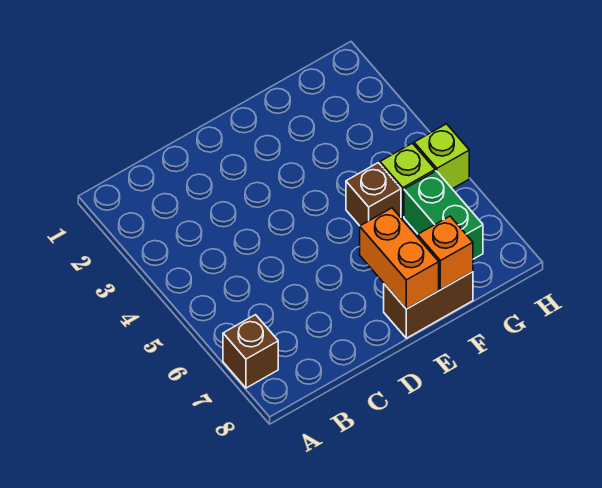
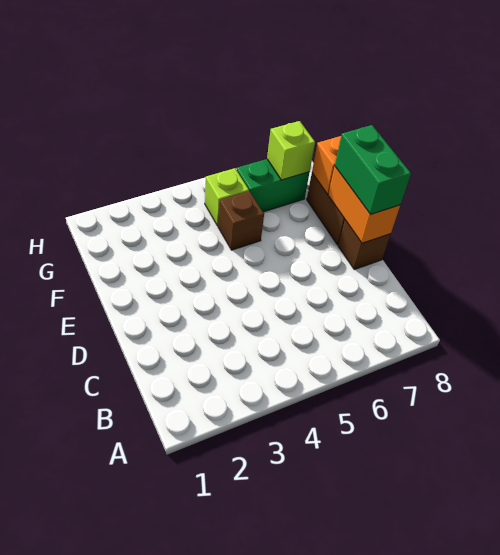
brown 1x1 brick [223,315,278,388] -> brown 1x1 brick moved to [338,220,391,269]
none -> green 1x2 brick [335,125,411,214]
orange 1x2 brick [360,208,439,309] -> orange 1x2 brick turned to [328,166,400,243]
lime 1x1 brick [414,124,469,189] -> lime 1x1 brick moved to [267,121,315,180]

